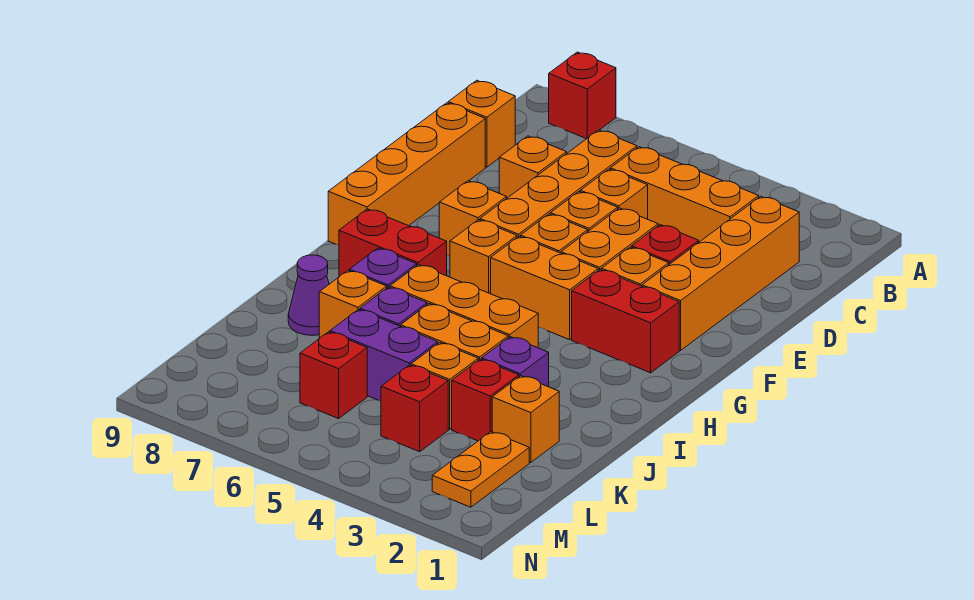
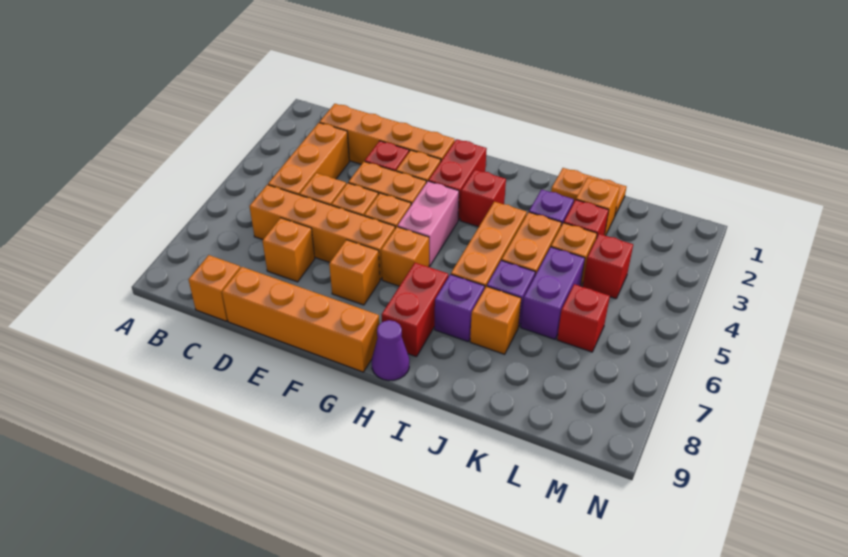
red 1x1 brick [549,52,616,139] -> red 1x1 brick moved to [460,170,506,227]
orange 1x2 brick [491,236,598,340] -> pink 1x2 brick [398,181,459,267]
purple 1x1 cone [288,255,329,335] -> purple 1x1 cone moved to [372,320,409,381]
orange 1x2 plate [432,432,529,507] -> orange 1x2 plate moved to [551,168,626,215]

